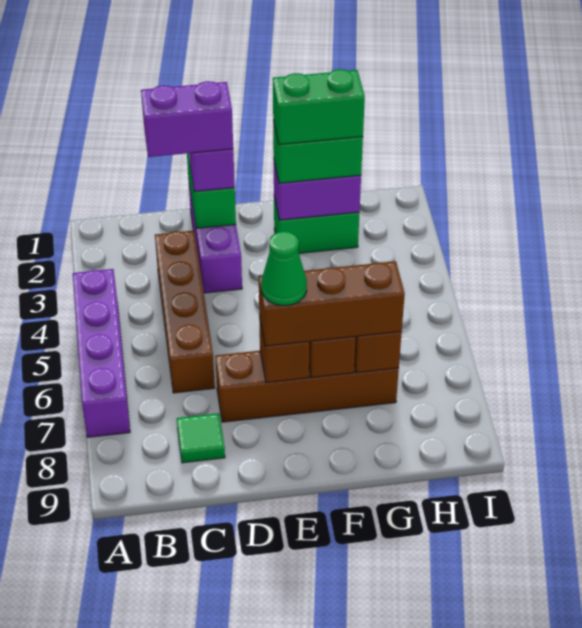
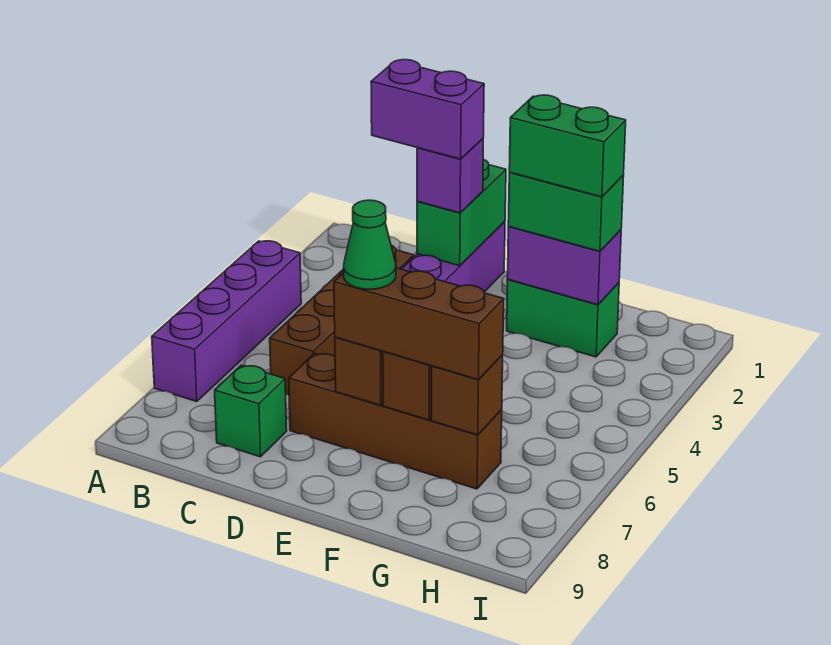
green 1x1 tile [177,413,225,463] -> green 1x1 brick [215,365,287,457]

